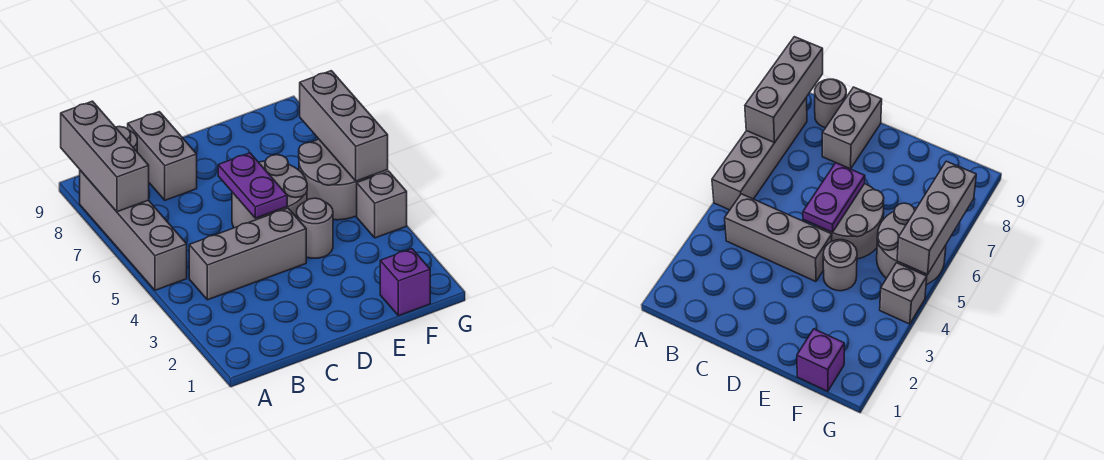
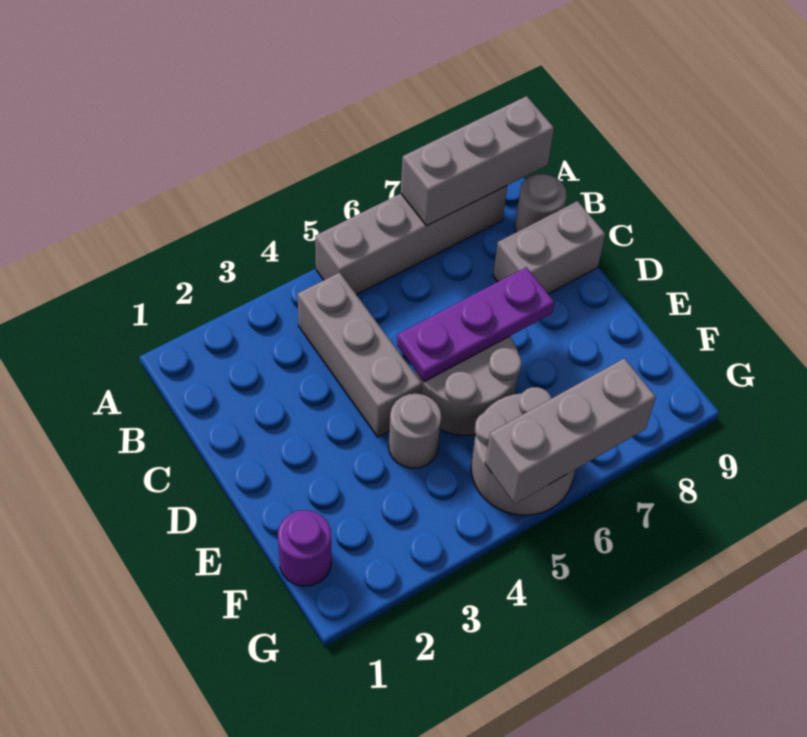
purple 1x2 plate [218,153,287,218] -> purple 1x3 plate [397,267,555,382]
purple 1x1 brick [380,249,430,316] -> purple 1x1 round brick [278,510,331,586]
grey 1x1 brick [357,171,407,238] -> none

